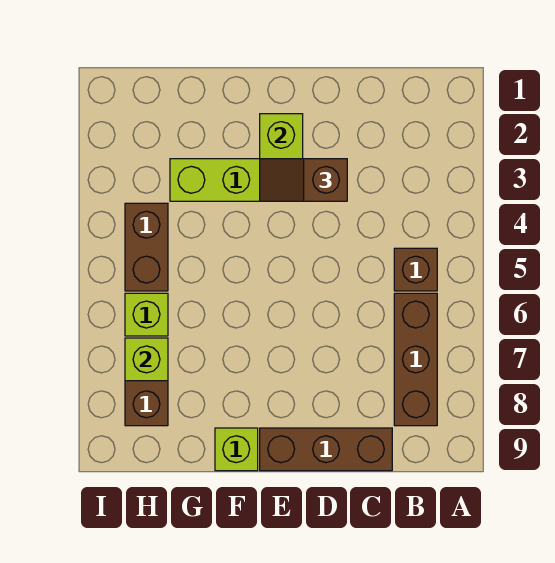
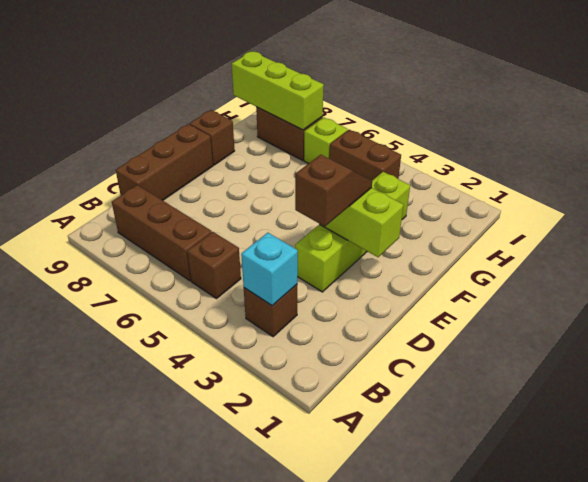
none -> brown 1x1 brick [244,285,297,337]
none -> cyan 1x1 brick [241,233,298,306]
lime 1x1 brick [215,428,258,471] -> brown 1x1 brick [190,110,235,165]
lime 1x1 brick [125,338,168,381] -> lime 1x3 brick [232,52,324,130]

